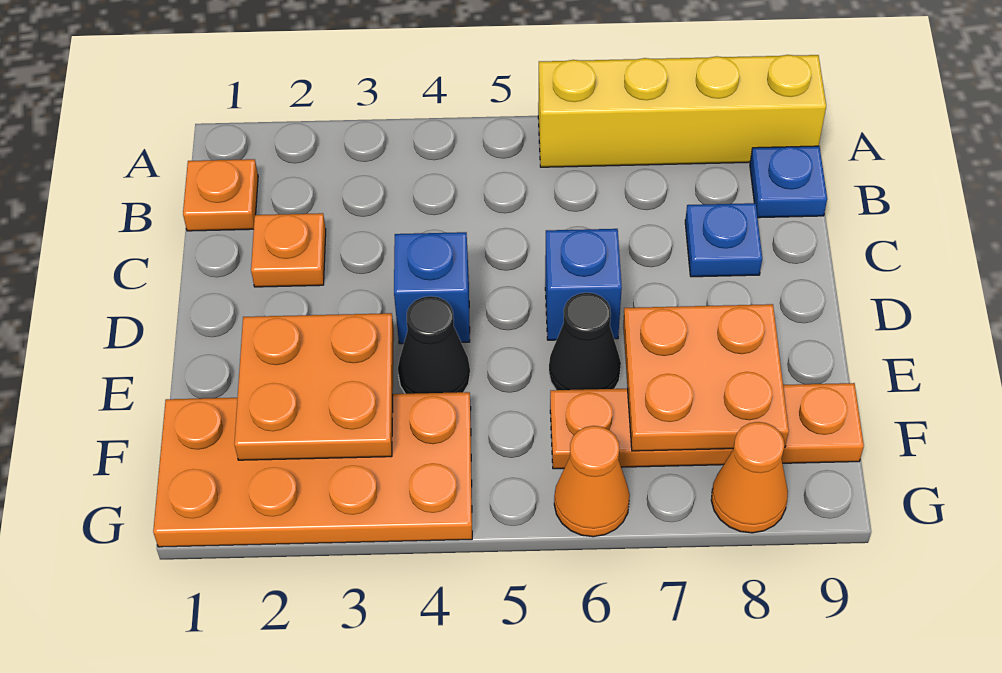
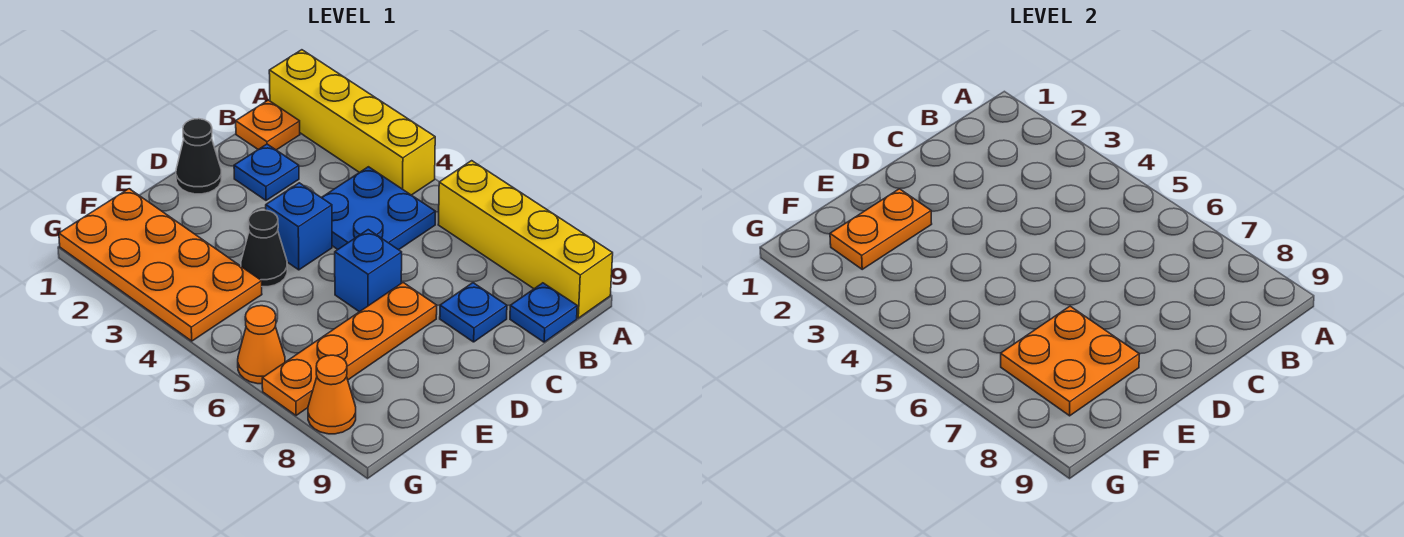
none -> yellow 1x4 brick [269,50,435,195]
none -> blue 2x2 plate [322,167,435,250]
orange 1x1 plate [251,213,326,287] -> blue 1x1 plate [234,144,299,200]
orange 2x2 plate [234,313,394,460] -> orange 1x2 plate [830,189,932,269]
black 1x1 cone [549,293,621,390] -> black 1x1 cone moved to [176,119,222,194]
orange 1x4 plate [550,383,864,469] -> orange 1x4 plate turned to [262,283,437,415]

